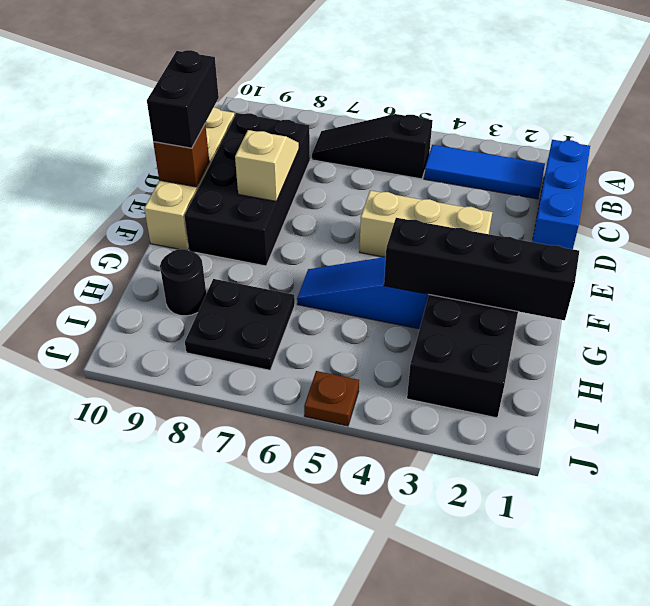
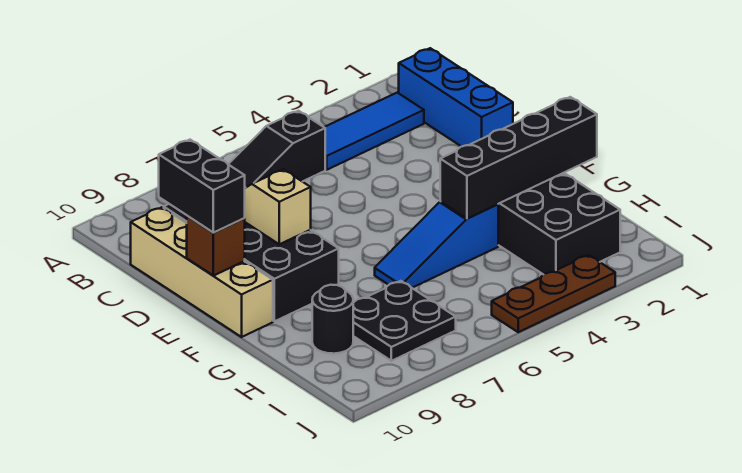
tan 1x3 brick [360,190,492,257] -> none
brown 1x1 plate [304,371,359,426] -> brown 1x3 plate [492,255,615,332]

